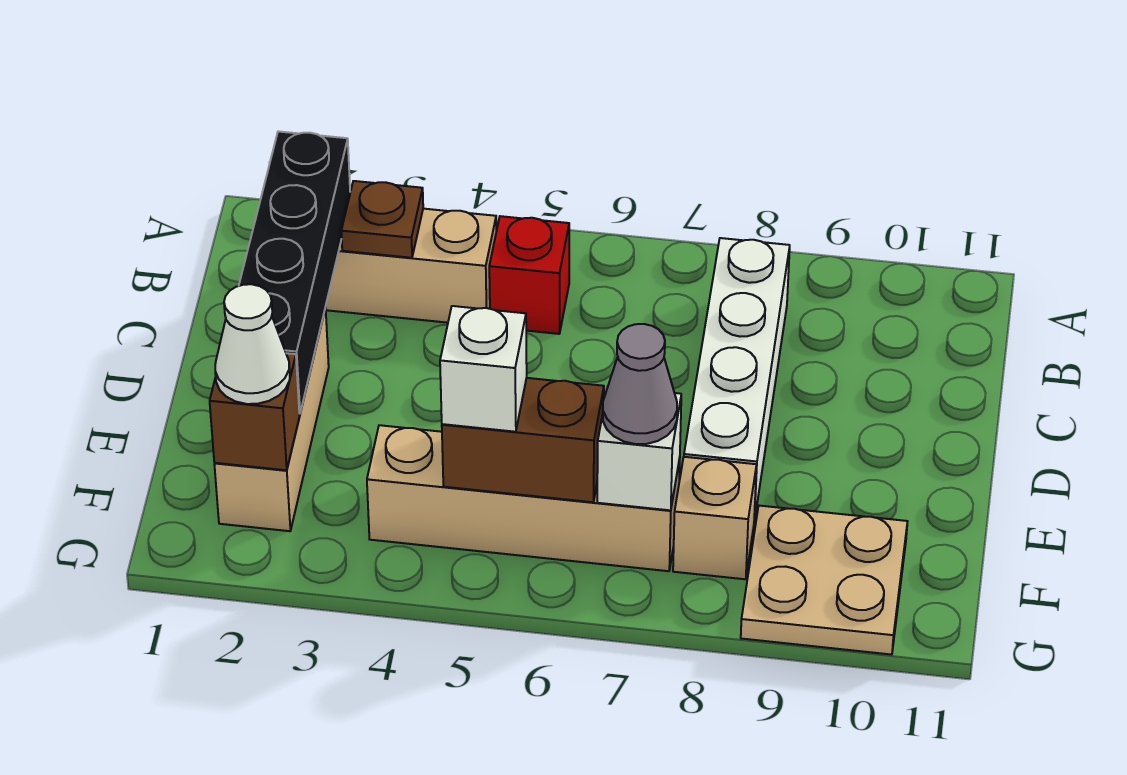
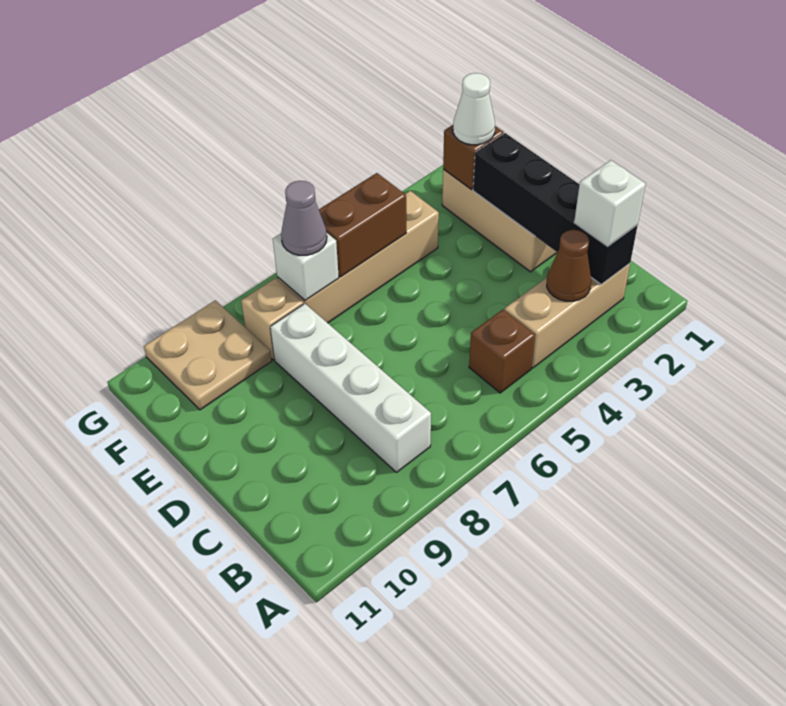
brown 1x1 plate [341,181,423,258] -> brown 1x1 cone [547,230,591,301]
red 1x1 brick [489,216,569,334] -> brown 1x1 brick [469,310,535,393]
white 1x1 brick [440,306,527,432] -> white 1x1 brick moved to [574,160,646,246]

